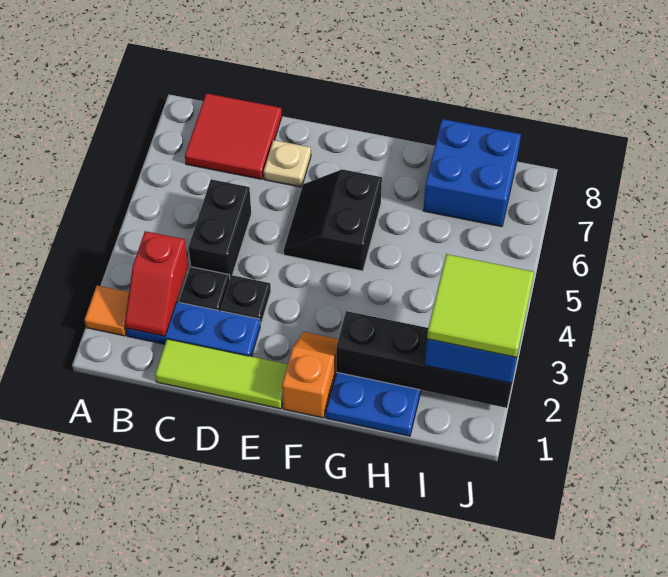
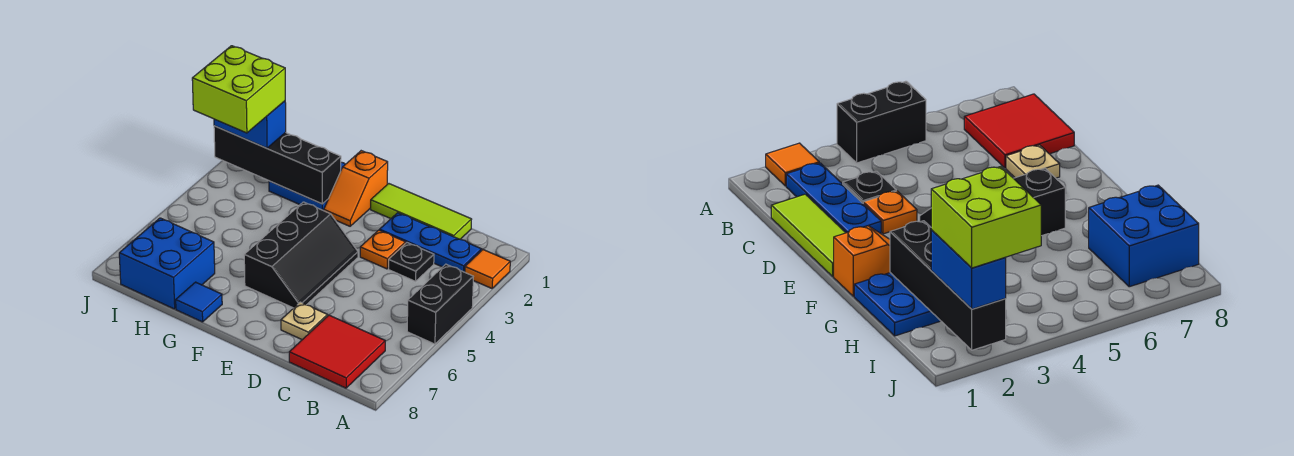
red 1x2 slope [125,231,188,336] -> none
black 1x2 brick [188,179,251,277] -> black 1x2 brick moved to [407,264,473,344]
black 1x1 plate [221,275,271,325] -> orange 1x1 plate [360,230,406,269]
black 2x2 slope [283,169,382,271] -> black 2x3 slope [244,202,358,308]
none -> blue 1x1 tile [176,282,222,322]
lime 2x2 tile [427,254,534,357] -> lime 2x2 brick [192,46,285,133]

